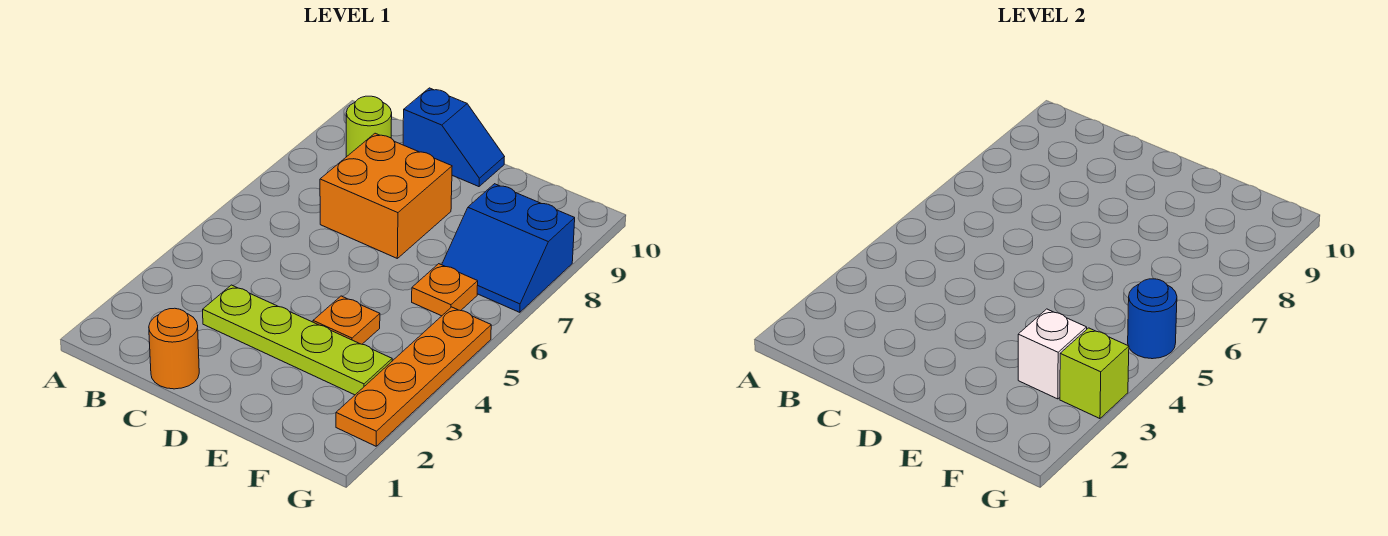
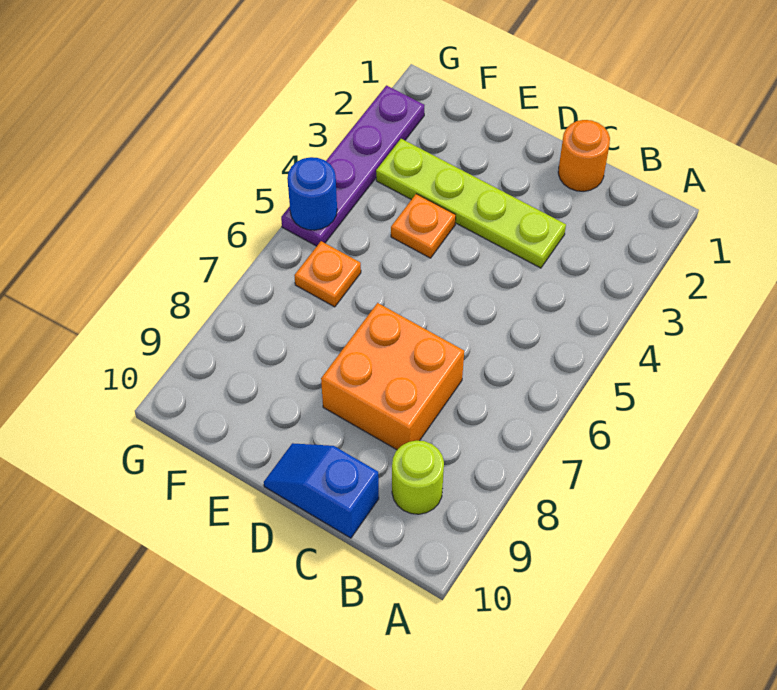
white 1x1 brick [1018,309,1087,399] -> none
blue 2x2 slope [442,184,575,312] -> none
orange 1x4 plate [336,307,491,446] -> purple 1x4 plate [281,86,425,246]
lime 1x1 brick [1060,328,1129,419] -> none

